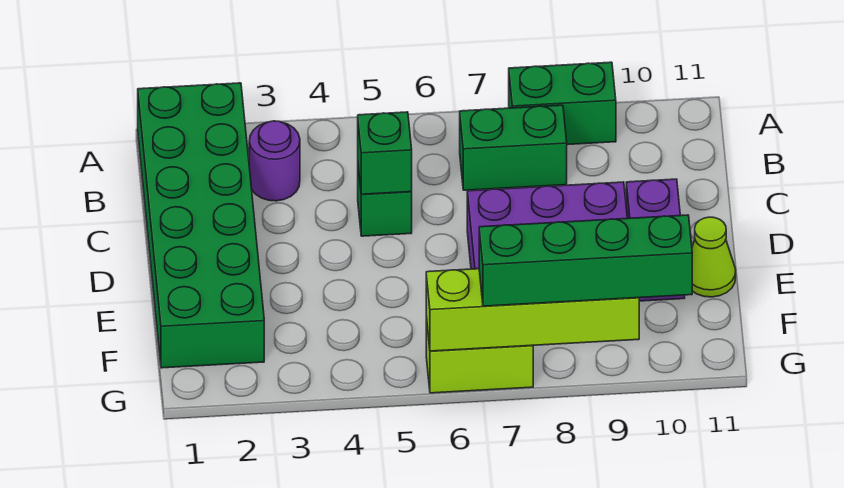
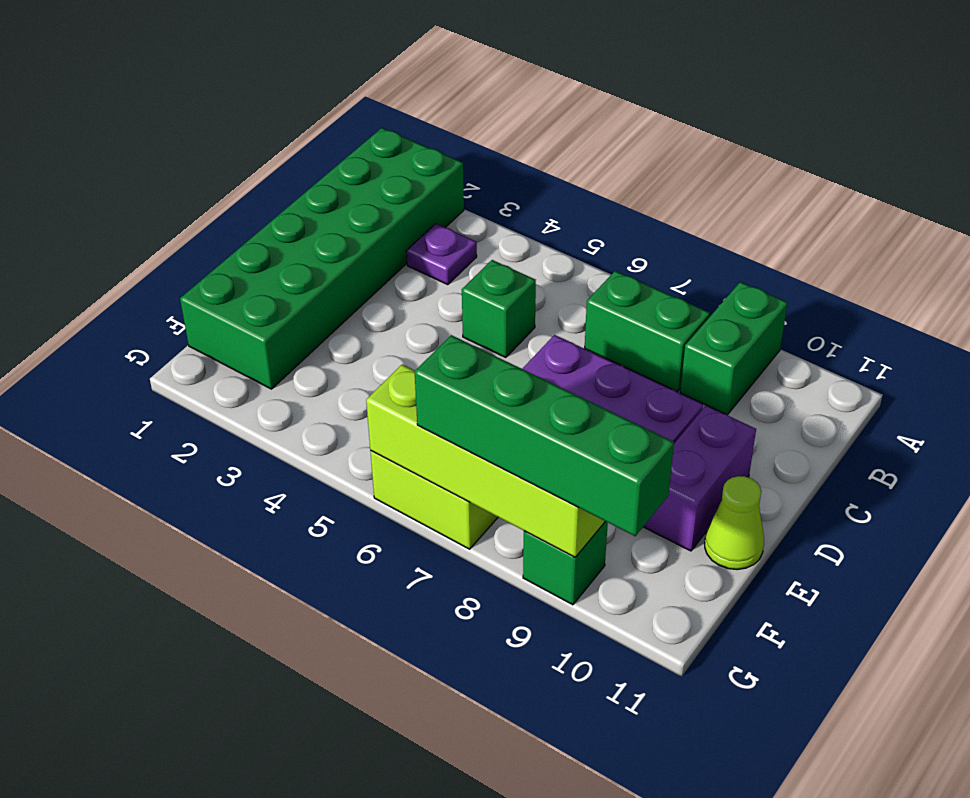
green 1x2 brick [509,62,616,145] -> green 1x2 brick turned to [680,282,788,415]
purple 1x1 round brick [249,121,300,201] -> purple 1x1 plate [406,224,477,285]
green 1x1 brick [358,112,412,194] -> green 1x1 brick moved to [523,521,608,605]

